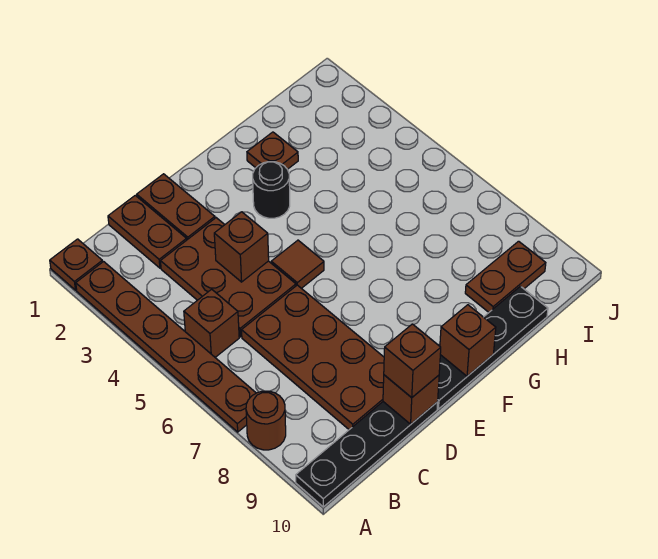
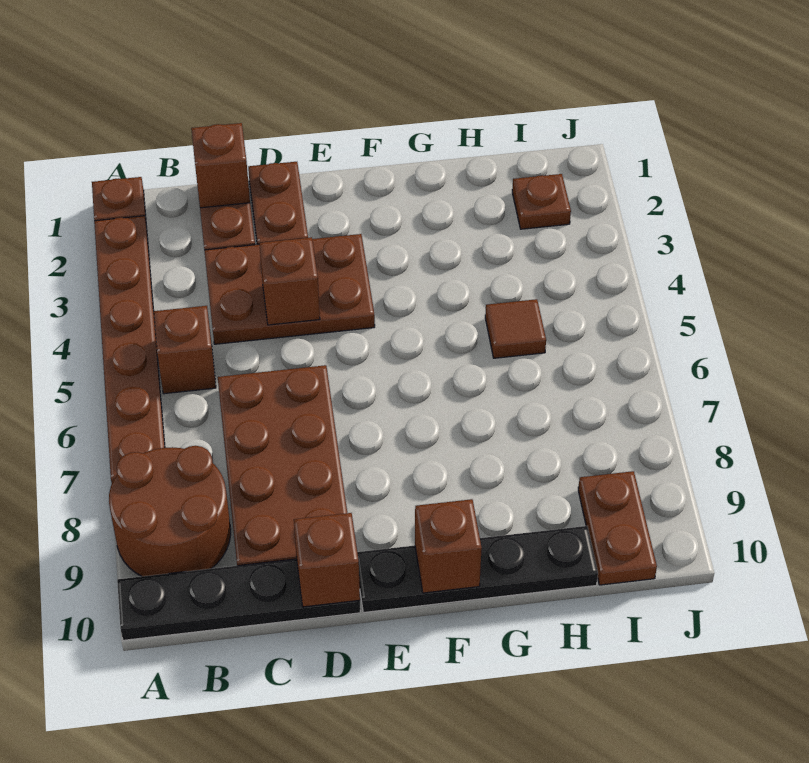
brown 1x1 round brick [246,391,286,450] -> brown 2x2 round brick [109,446,231,576]
brown 2x3 plate [161,218,296,337] -> brown 2x3 plate turned to [204,234,375,344]
brown 1x1 brick [384,324,441,398] -> brown 1x1 brick moved to [191,123,250,208]
brown 1x1 tile [271,240,324,288] -> brown 1x1 tile moved to [485,299,546,358]
black 1x1 round brick [253,162,290,218] -> none
brown 1x1 plate [247,132,298,169] -> brown 1x1 plate moved to [512,174,571,229]
brown 1x2 plate [465,241,546,312] -> brown 1x2 plate turned to [578,471,657,585]

